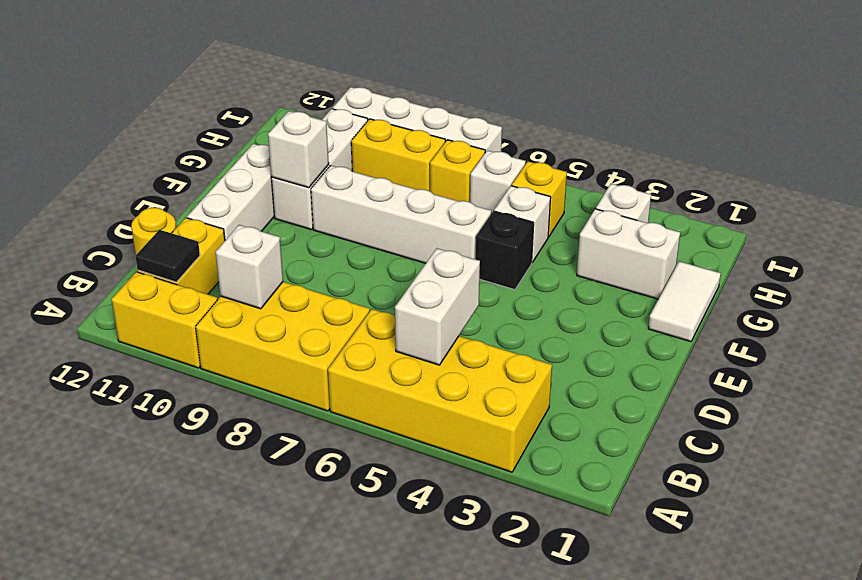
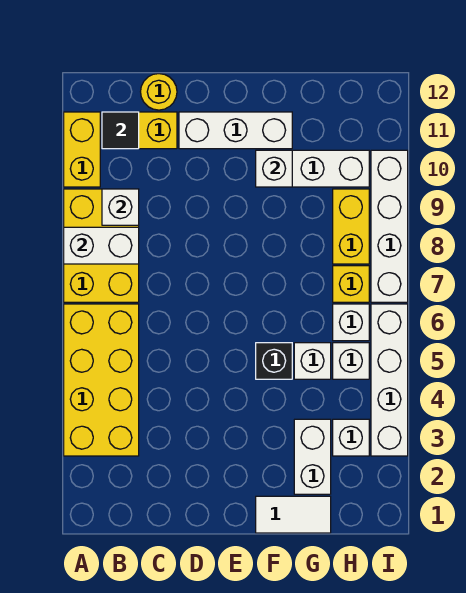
white 1x2 brick [395,248,480,365] -> white 1x2 brick moved to [64,227,139,264]
white 1x4 brick [311,165,491,263] -> white 1x4 brick moved to [371,304,408,456]
yellow 1x1 brick [512,161,567,237] -> white 1x1 brick [333,343,369,379]

